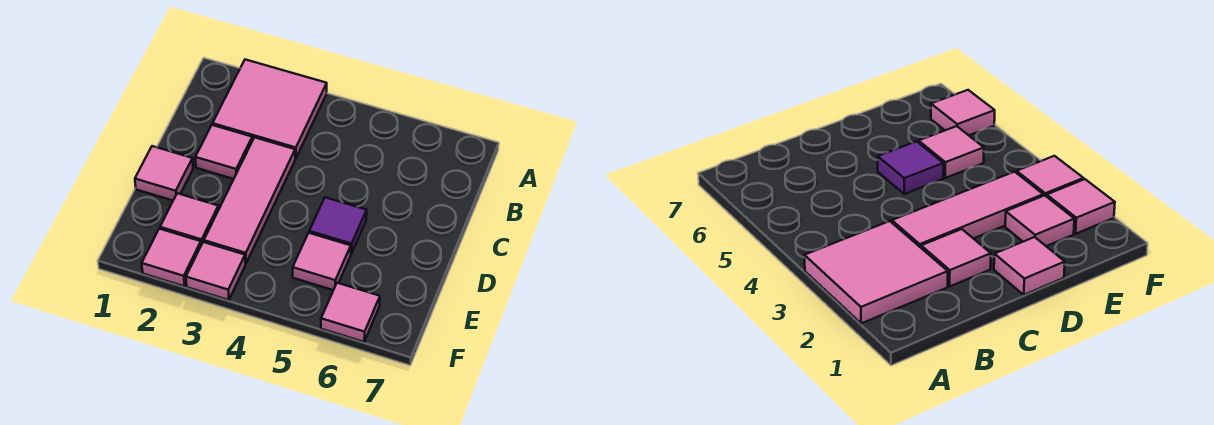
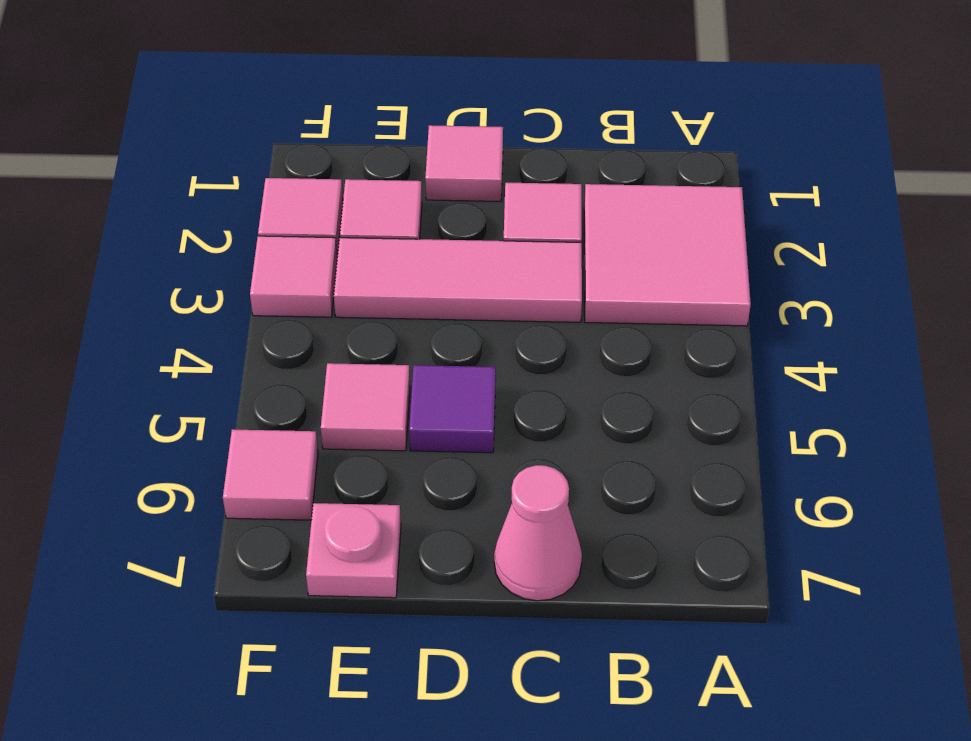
none -> pink 1x1 cone [494,465,582,601]
none -> pink 1x1 plate [306,503,401,598]

